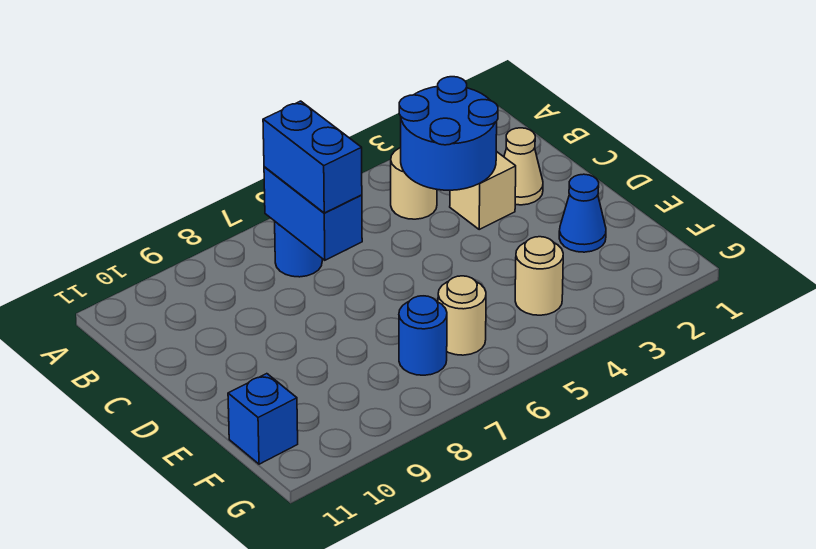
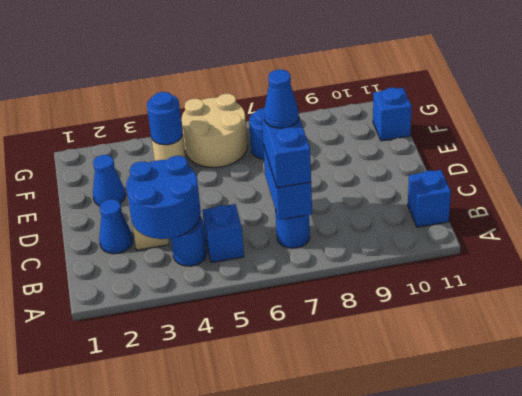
tan 1x1 round brick [391,148,437,219] -> blue 1x1 round brick [171,217,207,266]
none -> blue 1x1 brick [202,204,244,263]
none -> blue 1x1 brick [408,170,451,227]
tan 1x1 cone [504,128,543,205] -> blue 1x1 cone [99,199,133,254]
none -> blue 1x1 cone [264,70,299,128]
none -> blue 1x1 round brick [147,92,183,145]
tan 1x1 round brick [438,276,486,355] -> tan 2x2 round brick [182,94,247,167]

